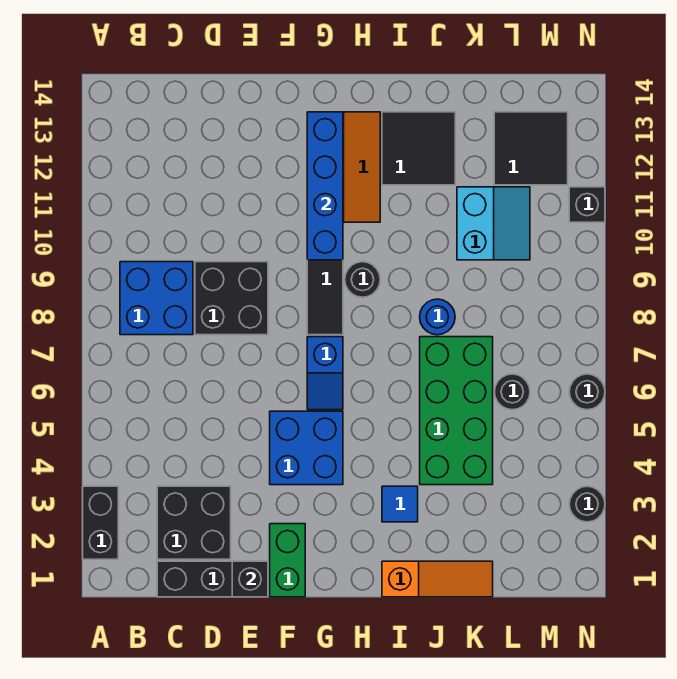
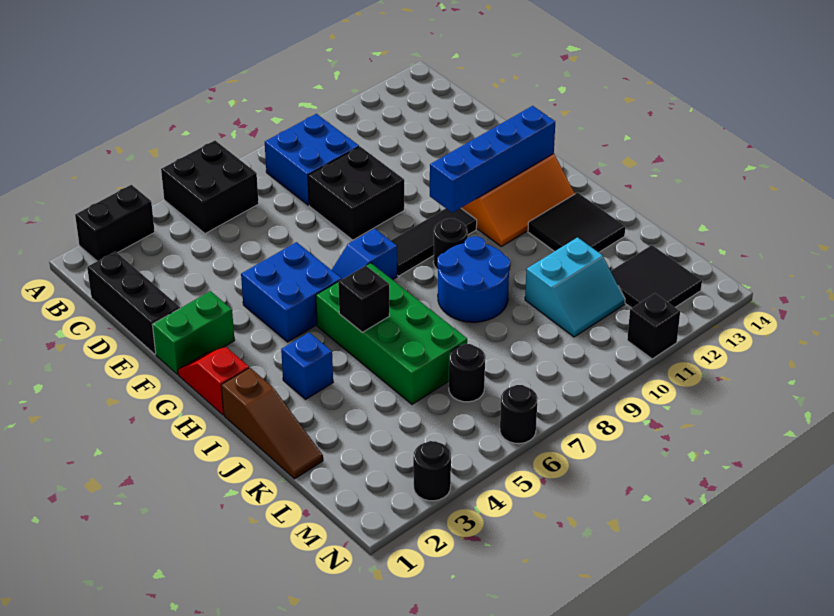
black 2x2 brick [157,486,231,559] -> black 2x2 brick moved to [161,140,259,234]
black 1x1 brick [232,561,268,597] -> black 1x1 brick moved to [338,266,390,332]
none -> red 1x2 slope [178,347,249,415]
orange 1x3 slope [382,561,493,597] -> brown 1x3 slope [221,368,323,479]
blue 1x1 tile [382,486,418,522] -> blue 1x1 brick [281,332,333,399]
green 2x4 brick [420,337,493,485] -> green 2x4 brick turned to [316,263,467,404]
blue 1x1 round brick [420,299,455,335] -> blue 2x2 round brick [437,236,510,322]

